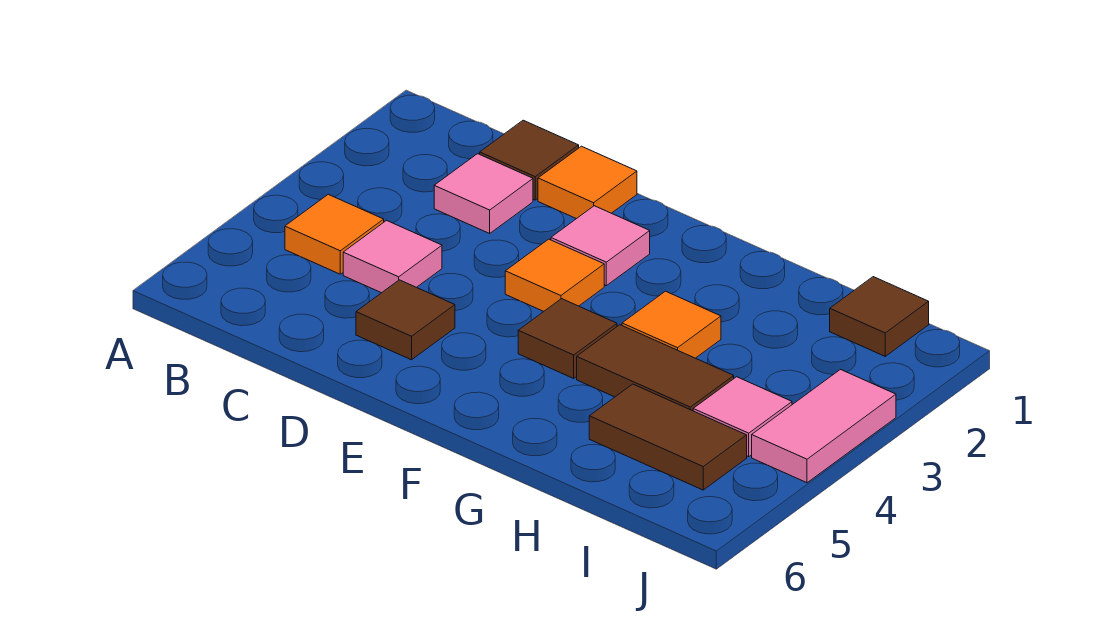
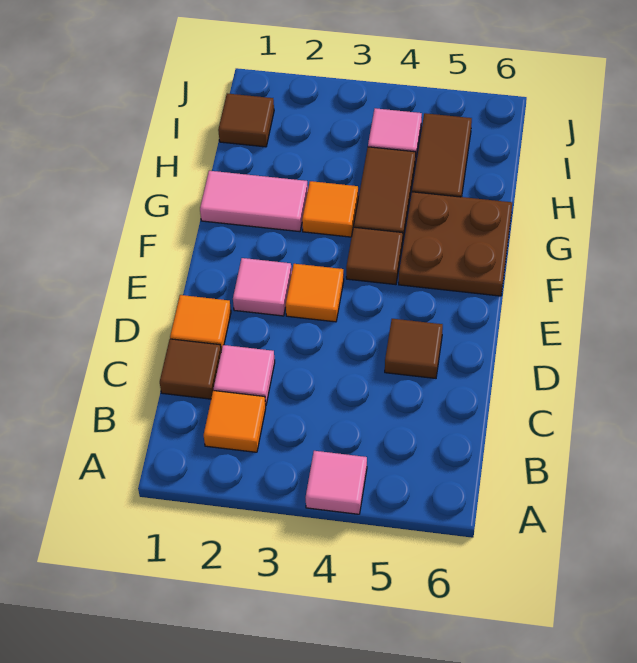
orange 1x1 tile [285,194,384,274] -> orange 1x1 tile moved to [204,390,266,452]
pink 1x1 tile [343,221,442,293] -> pink 1x1 tile moved to [306,451,367,514]
none -> brown 2x2 plate [399,192,512,296]
pink 1x2 tile [752,370,896,483] -> pink 1x2 tile moved to [200,171,308,232]

